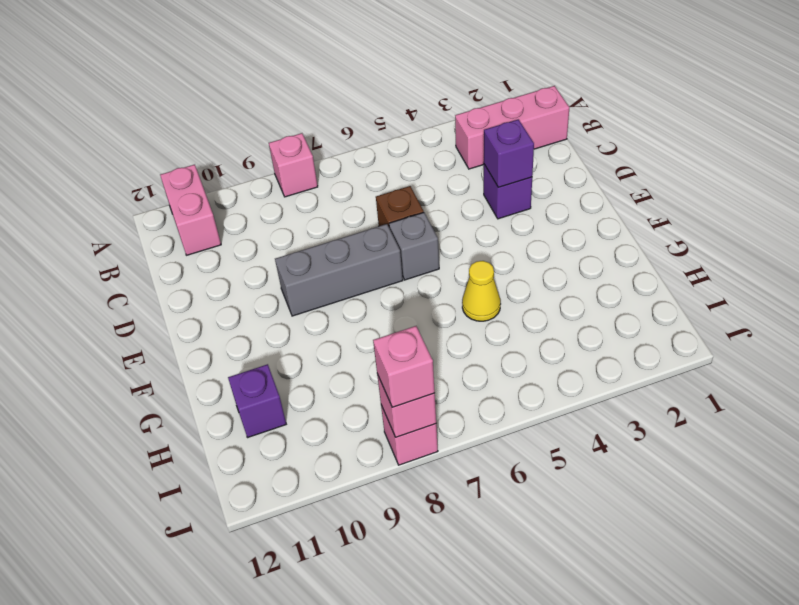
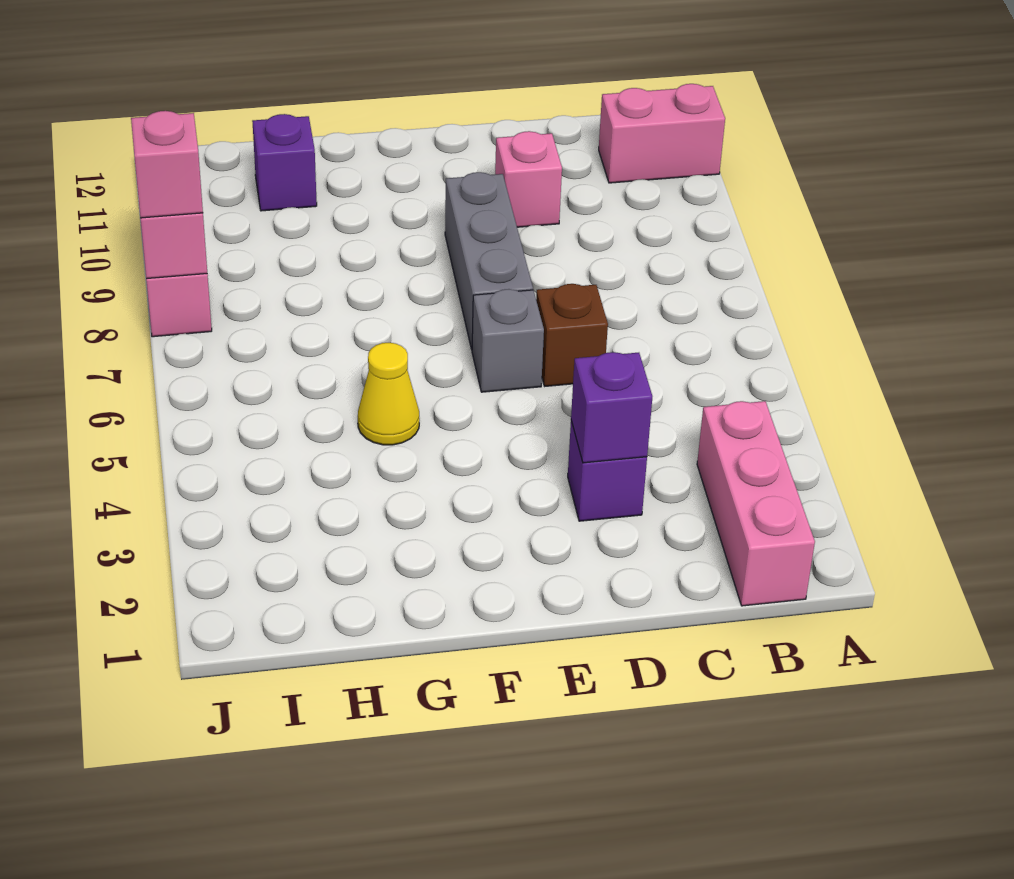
pink 1x1 brick [269,133,318,197] -> pink 1x1 brick moved to [495,131,562,227]

